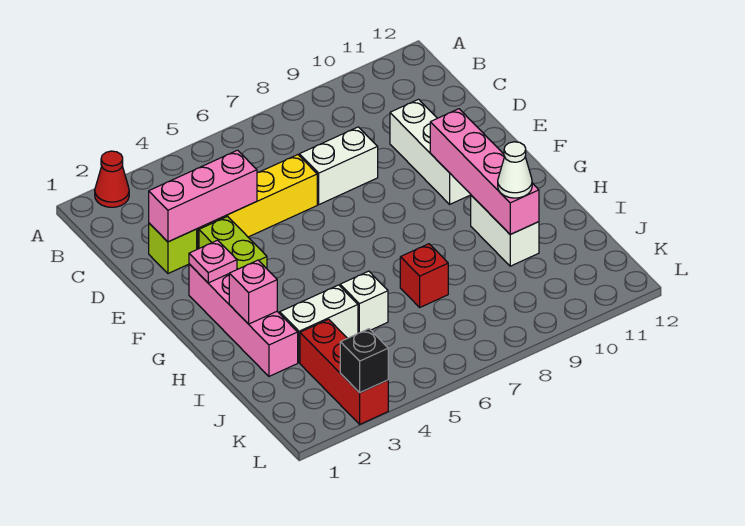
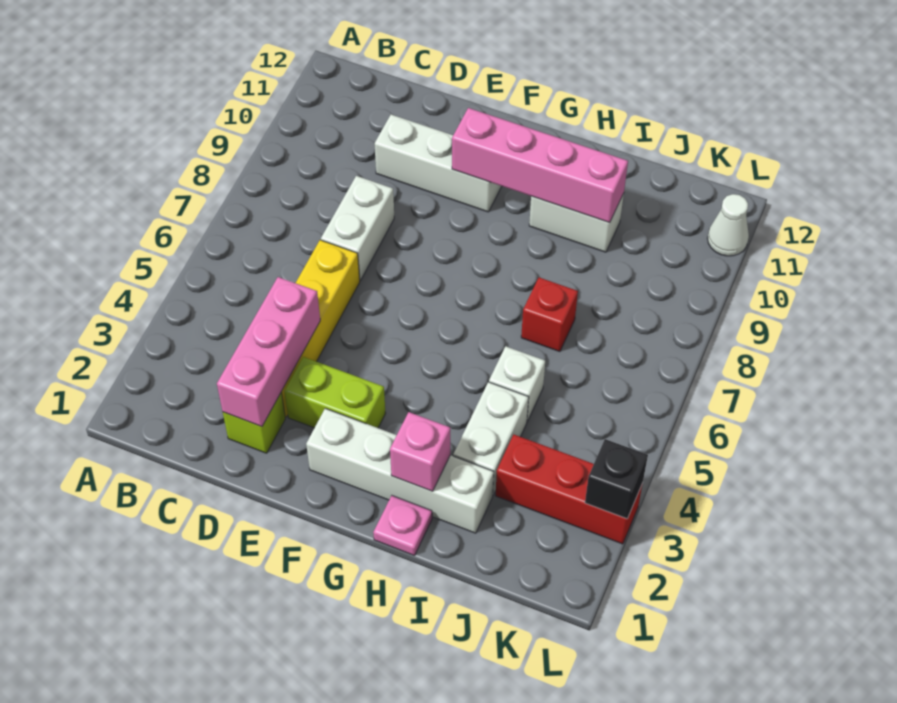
red 1x1 cone [95,151,129,207] -> none
pink 1x4 brick [189,264,298,376] -> white 1x4 brick [306,408,494,533]
pink 1x1 plate [189,240,237,283] -> pink 1x1 plate moved to [373,496,432,556]
white 1x1 cone [498,142,532,198] -> white 1x1 cone moved to [707,194,749,256]

